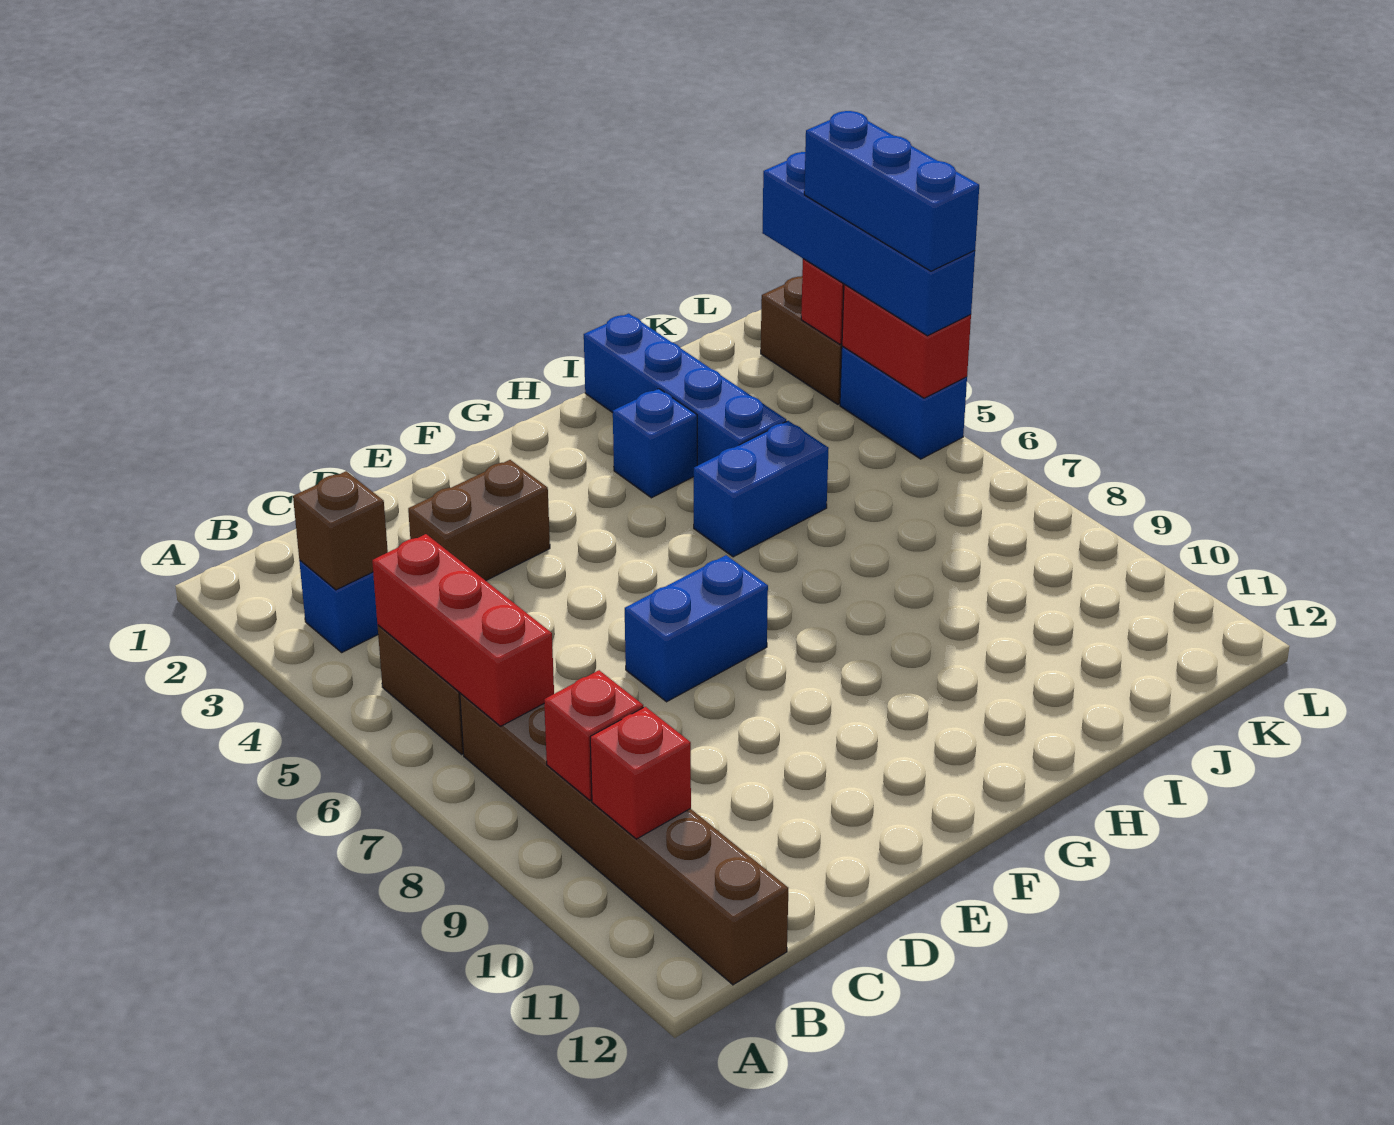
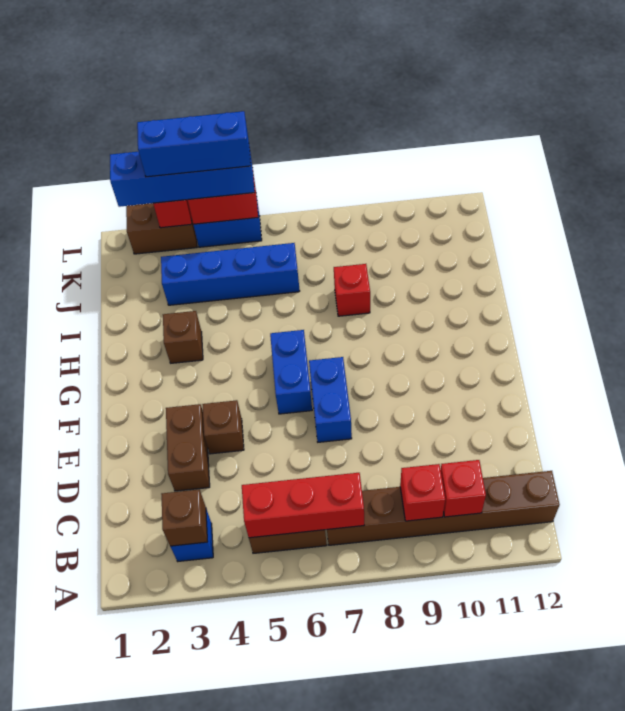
none -> brown 1x1 brick [202,400,244,454]
blue 1x1 brick [613,389,697,498] -> brown 1x1 brick [163,311,203,363]
blue 1x2 brick [694,421,829,557] -> blue 1x2 brick moved to [270,330,312,414]
blue 1x4 brick [584,313,786,466] -> blue 1x4 brick moved to [161,243,300,305]
none -> red 1x1 brick [334,264,370,316]

